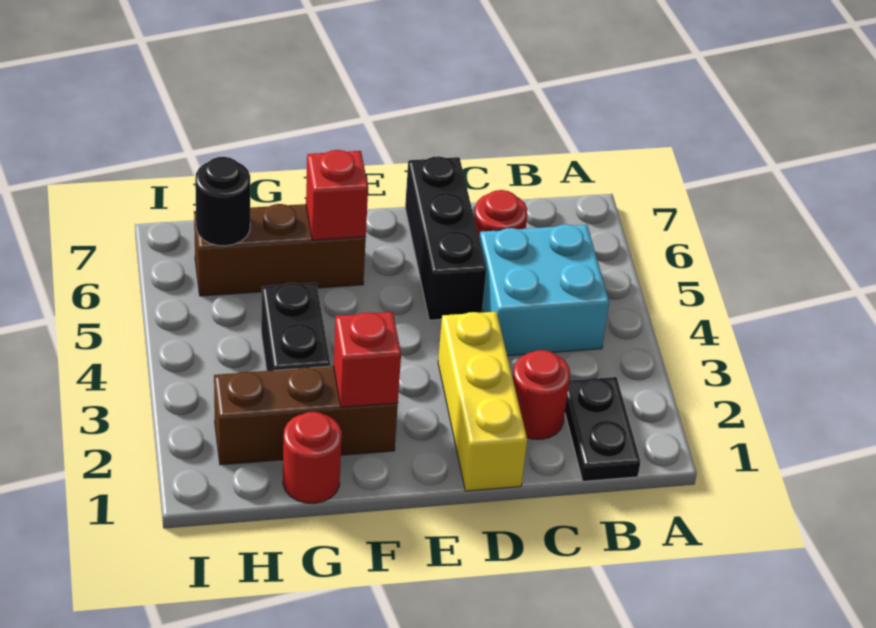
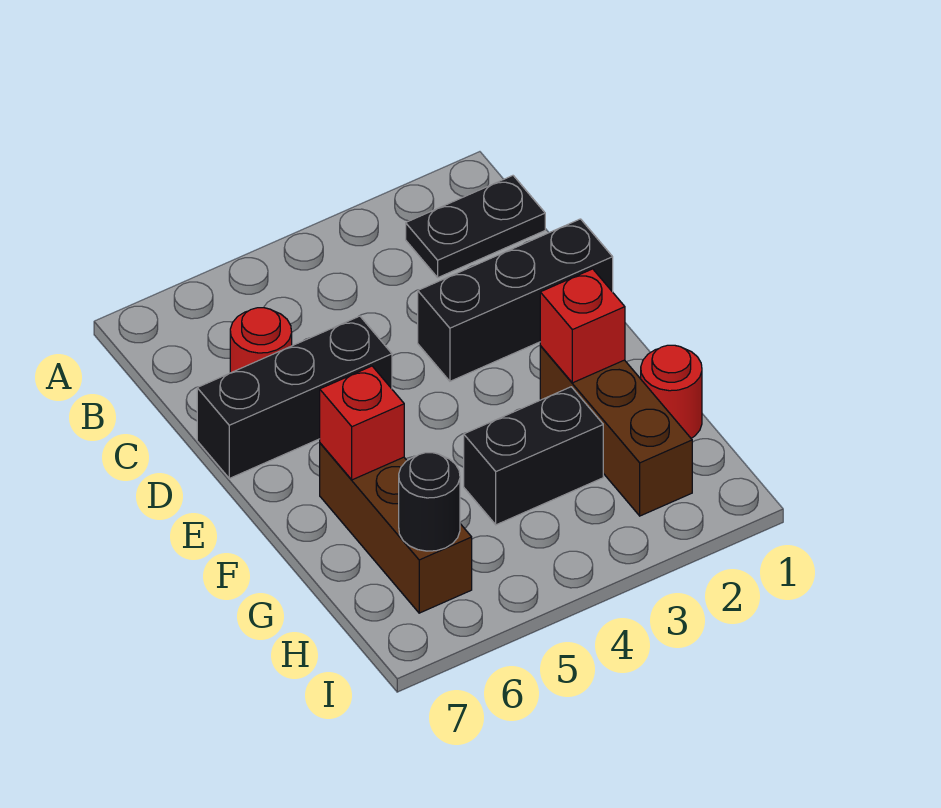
cyan 2x2 brick [479,224,609,356] -> none
red 1x1 round brick [513,350,570,439] -> none
yellow 1x3 brick [438,312,527,491] -> black 1x3 brick [418,219,613,381]

